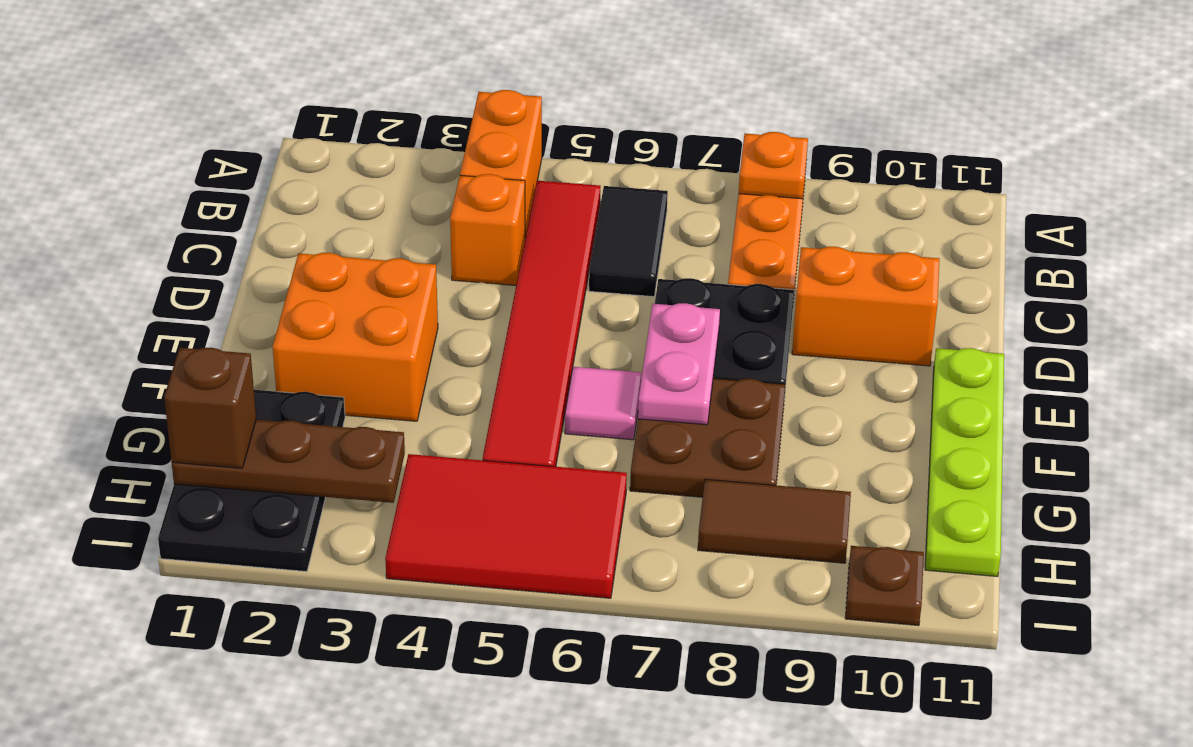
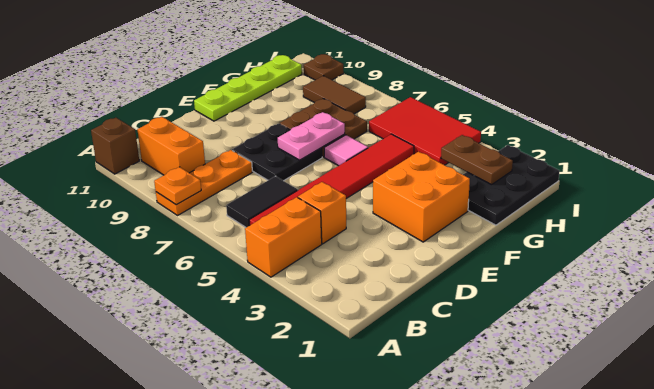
orange 1x2 brick [792,247,939,366] -> orange 1x2 brick moved to [137,117,205,175]
brown 1x3 plate [172,420,405,503] -> brown 1x2 plate [441,135,513,185]
brown 1x1 brick [164,348,256,468] -> brown 1x1 brick moved to [91,118,139,174]

